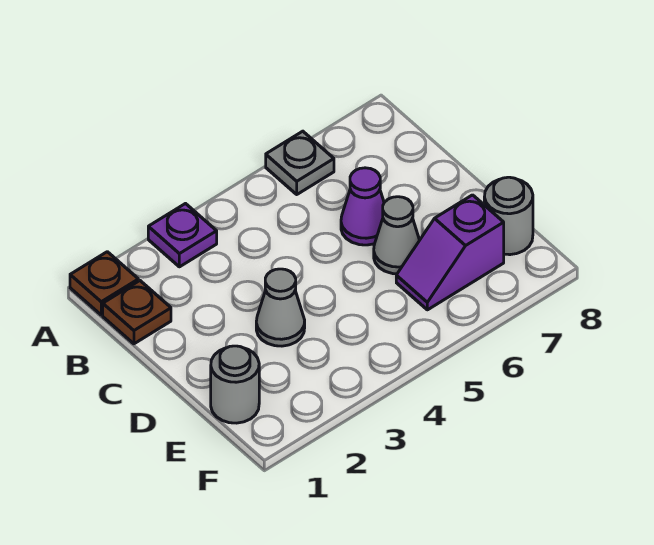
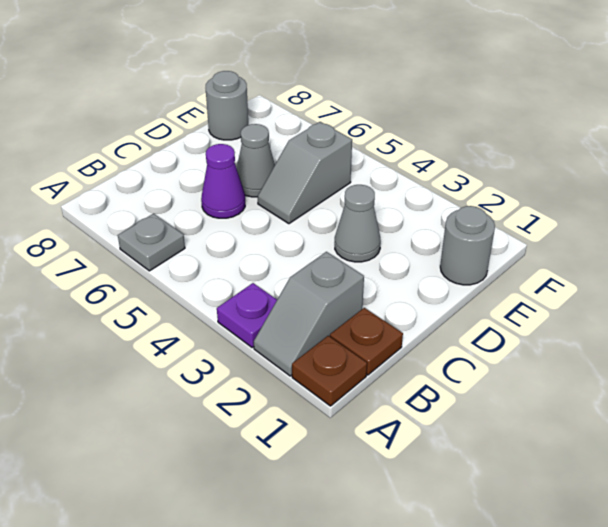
none -> grey 1x2 slope [254,252,364,376]
none -> grey 1x2 slope [258,122,352,224]
purple 1x2 slope [396,195,504,310] -> none

